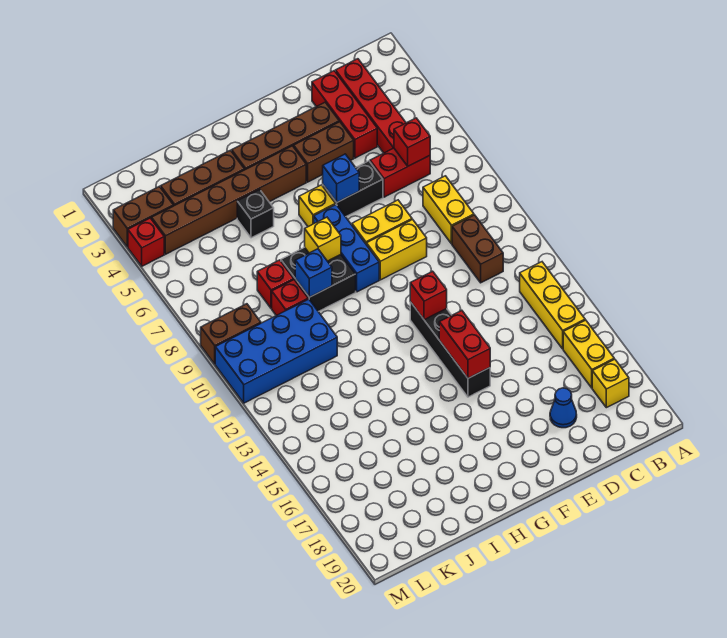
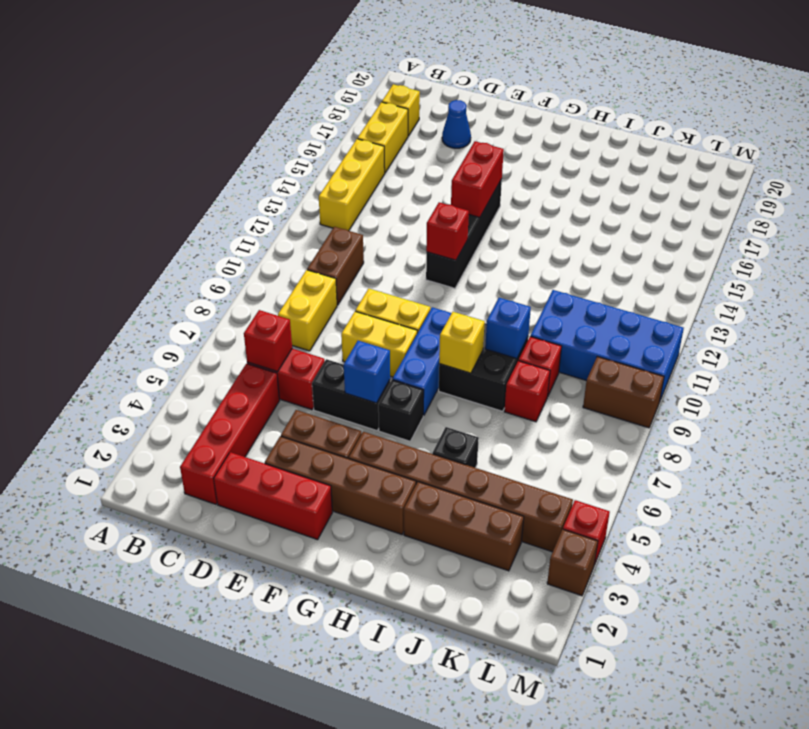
red 1x3 brick [312,71,377,158] -> red 1x3 brick turned to [214,452,333,540]
yellow 1x1 brick [299,185,336,227] -> black 1x1 brick [378,380,424,441]
brown 1x2 brick [113,186,173,247] -> brown 1x1 brick [547,529,598,596]

